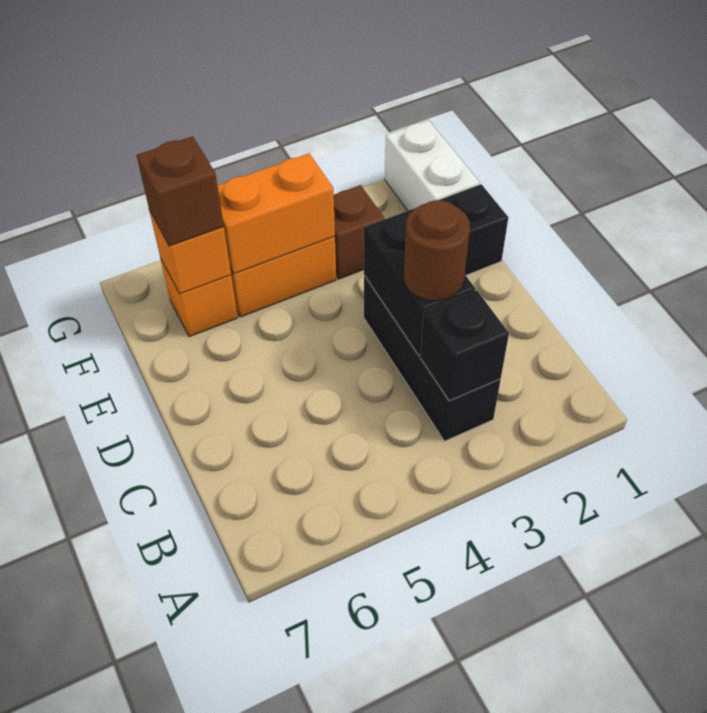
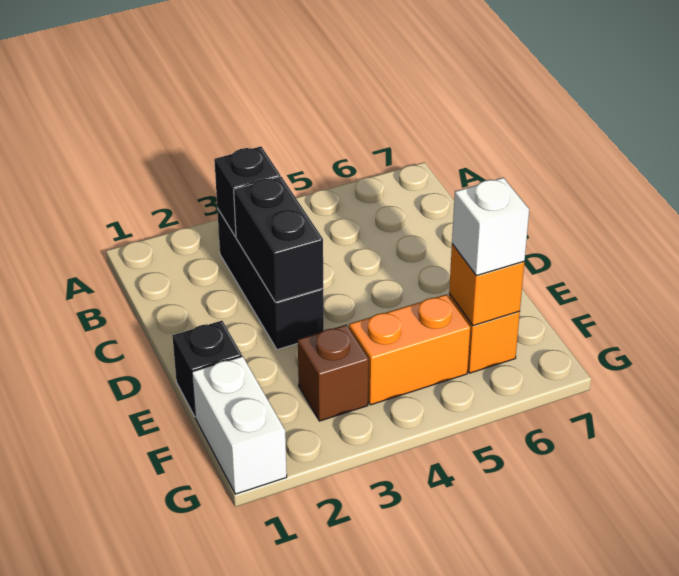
brown 1x1 round brick [404,200,470,301] -> none
orange 1x2 brick [217,154,335,274] -> none
brown 1x1 brick [137,136,224,246] -> white 1x1 brick [452,178,529,276]

